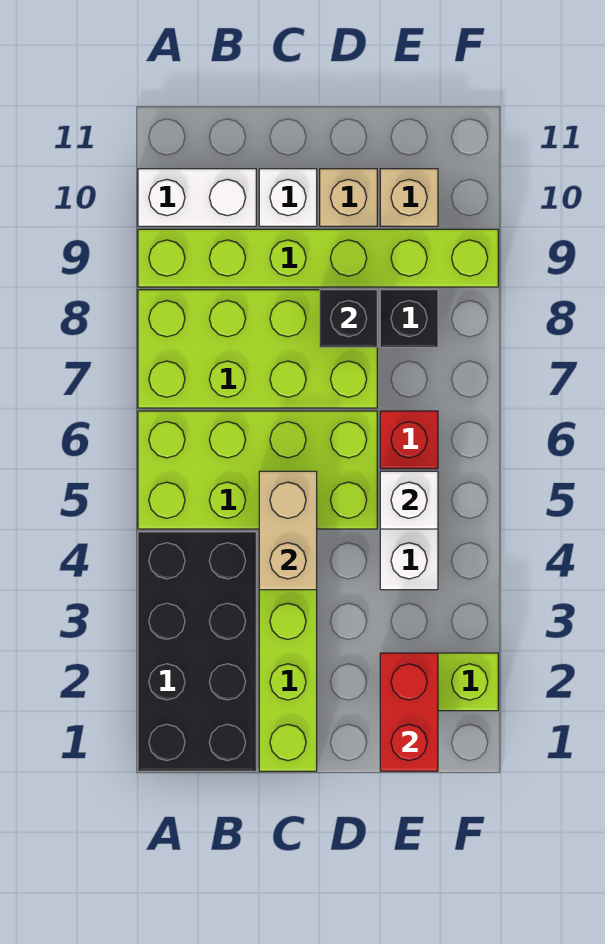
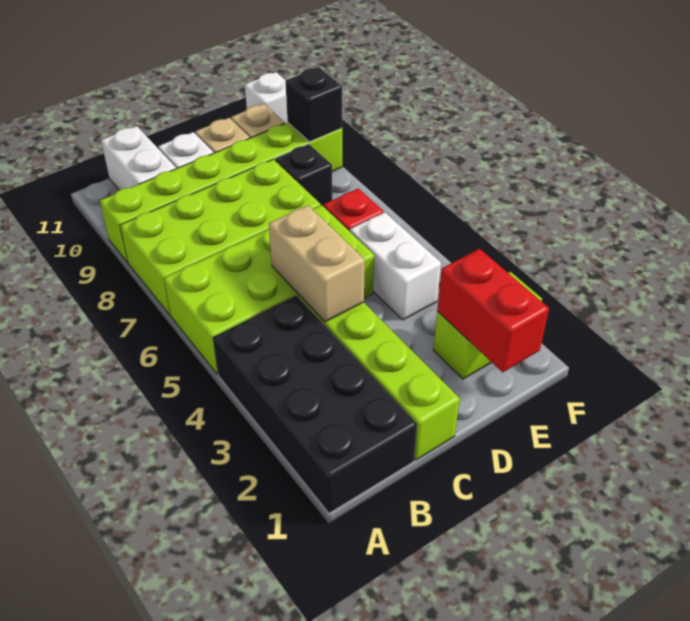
white 1x2 brick [138,169,256,226] -> white 1x2 brick turned to [101,126,176,190]
black 1x1 brick [320,290,377,347] -> black 1x1 brick moved to [285,68,342,142]
white 1x1 brick [380,471,438,529] -> white 1x1 brick moved to [245,72,288,124]

